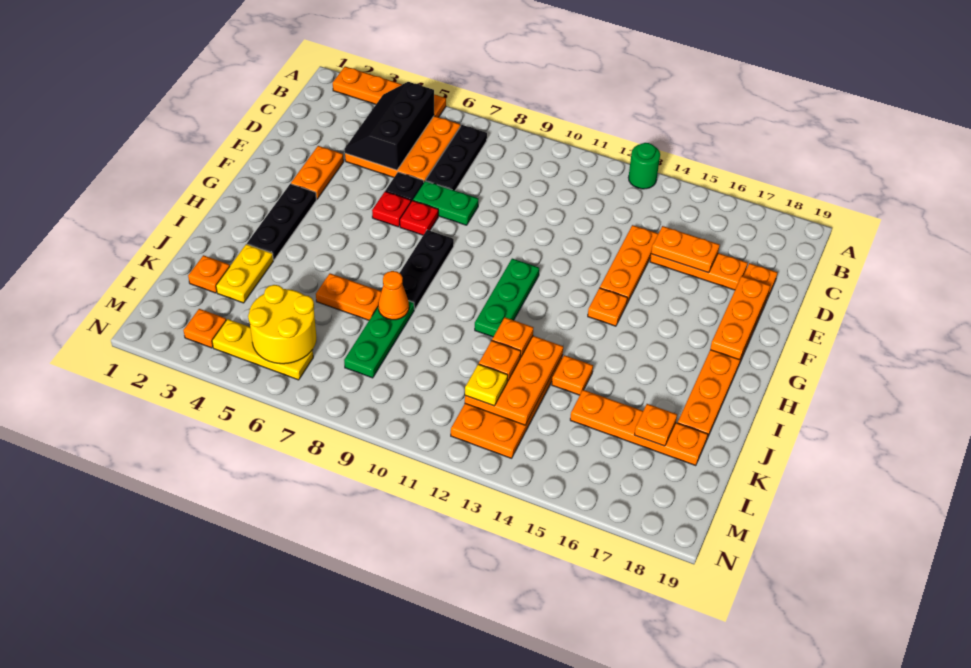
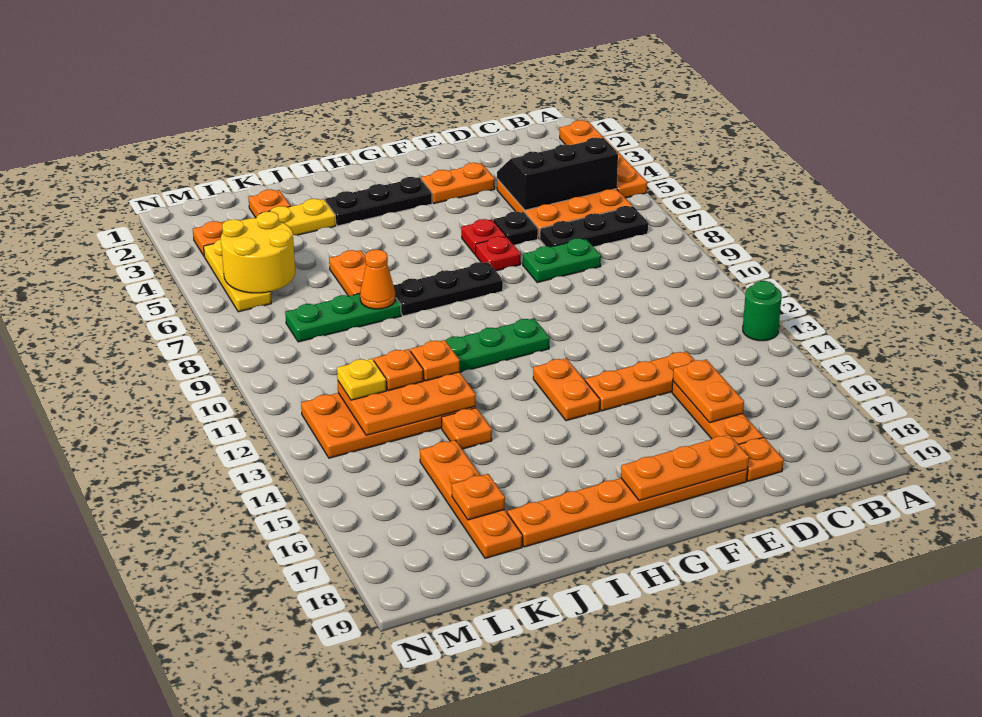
green 1x2 plate [413,181,478,225] -> green 1x2 plate turned to [523,238,601,283]
orange 1x1 plate [588,288,628,326] -> orange 1x2 plate [533,358,600,421]

